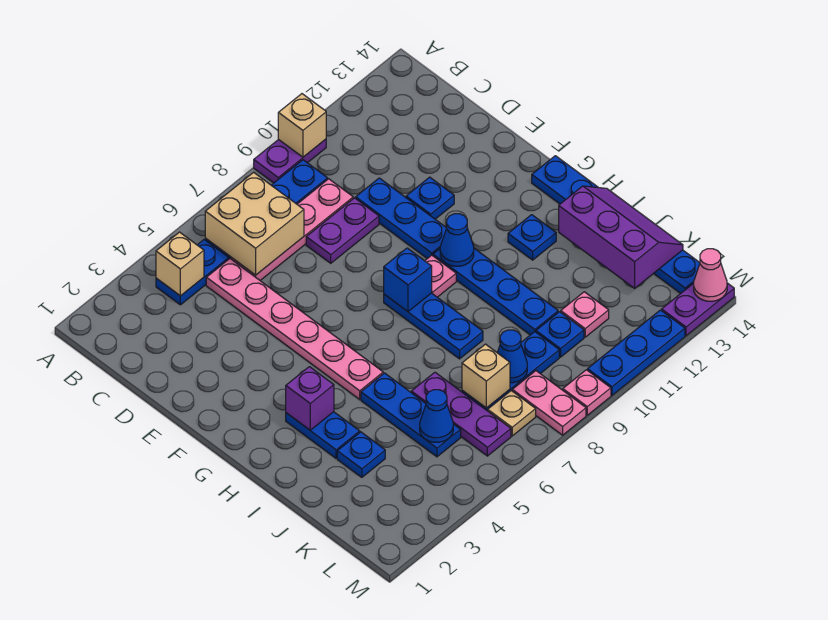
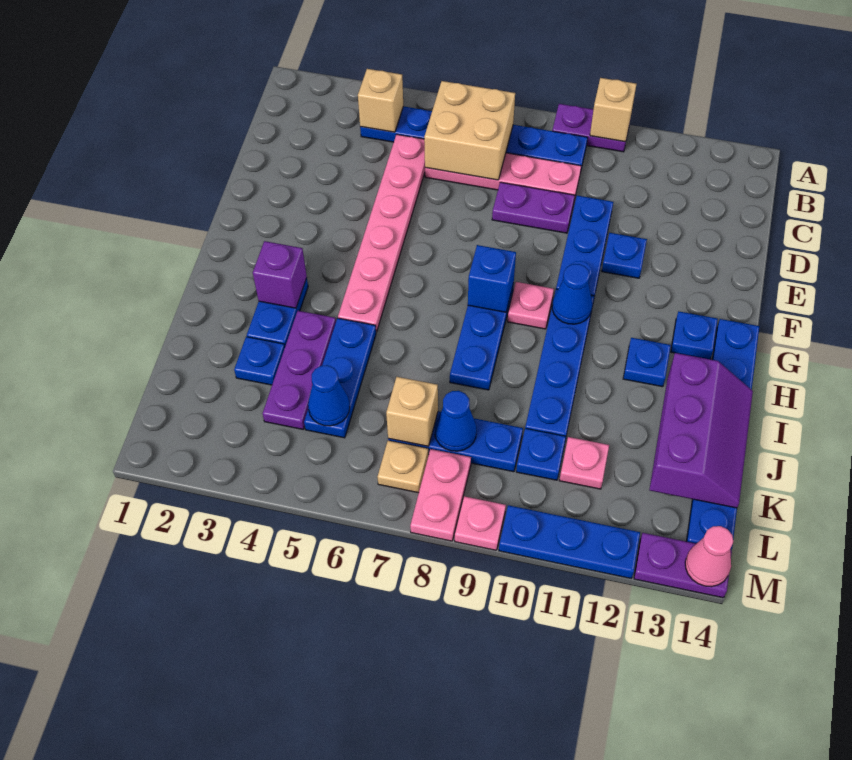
none -> blue 1x1 plate [671,311,718,359]
purple 1x3 plate [411,372,511,456] -> purple 1x3 plate moved to [263,311,336,429]

